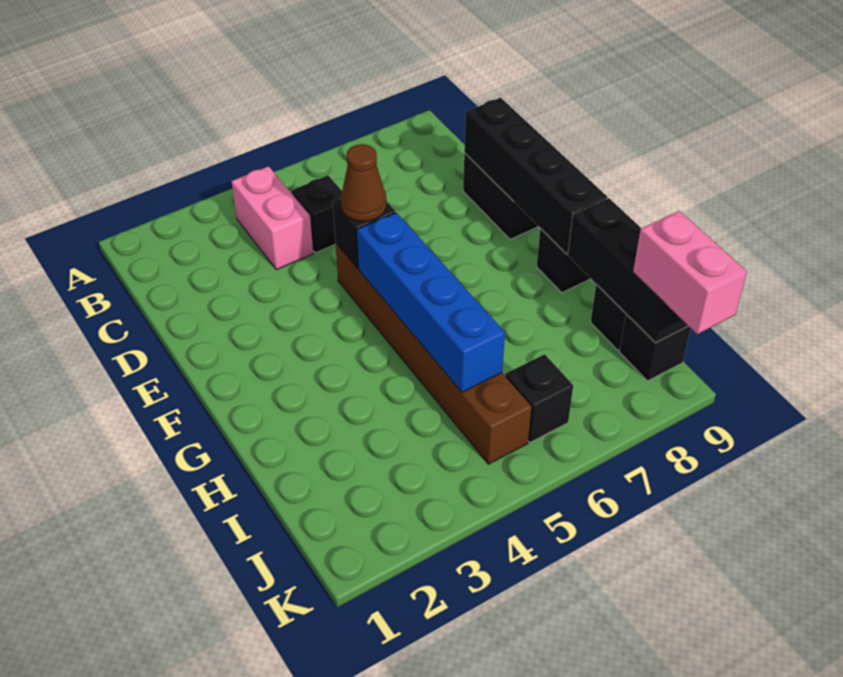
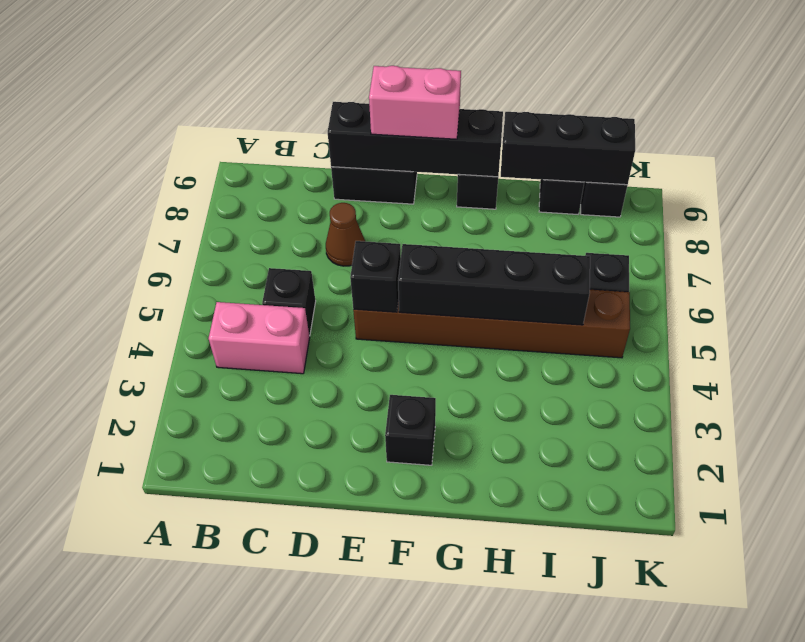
brown 1x1 cone [341,144,387,221] -> brown 1x1 cone moved to [326,203,365,266]
none -> black 1x1 brick [385,395,436,465]
blue 1x4 brick [357,213,505,392] -> black 1x4 brick [398,244,590,325]
pink 1x2 brick [633,211,747,334] -> pink 1x2 brick moved to [369,66,461,139]

